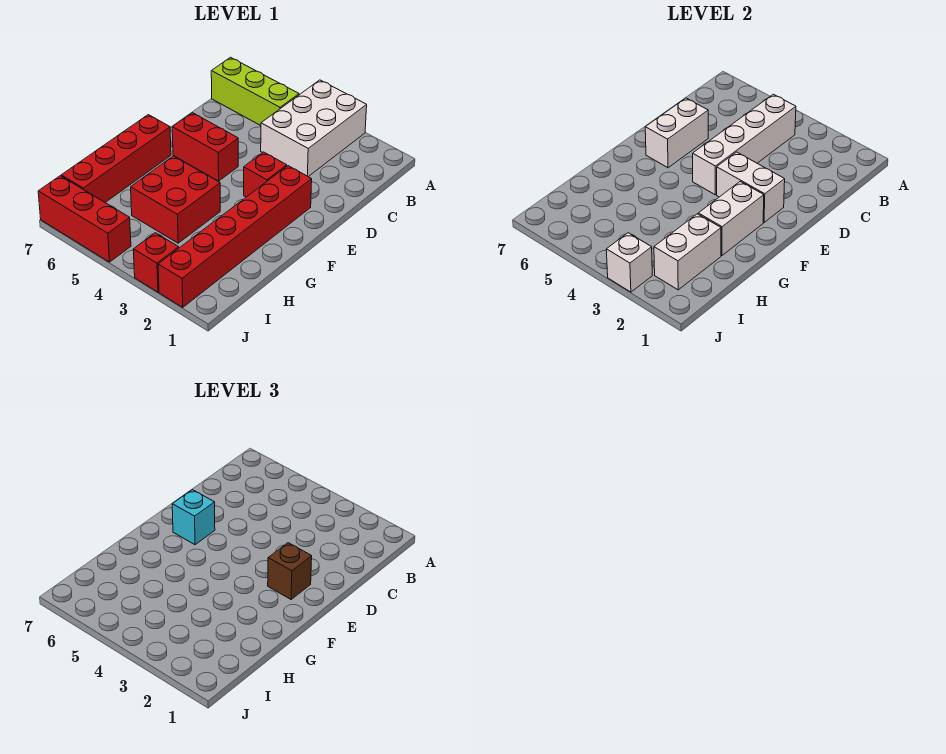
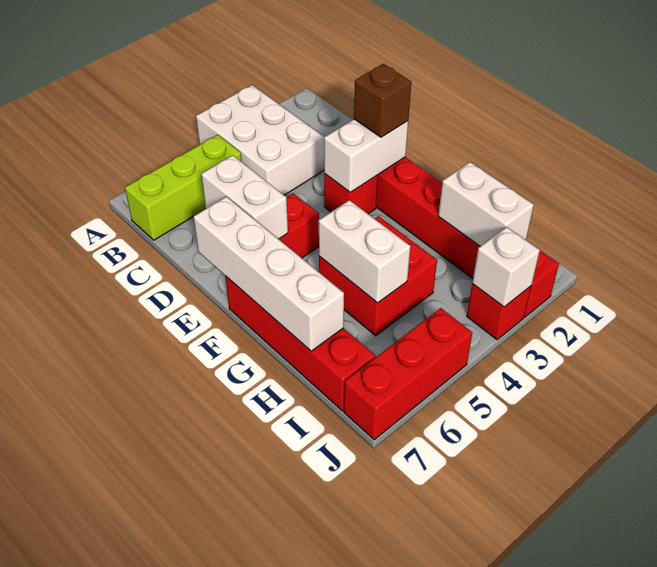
white 1x4 brick [693,94,796,195] -> white 1x4 brick moved to [193,197,344,351]
cyan 1x1 brick [172,490,215,545] -> none
white 1x2 brick [698,182,764,256] -> white 1x2 brick moved to [319,200,411,303]

